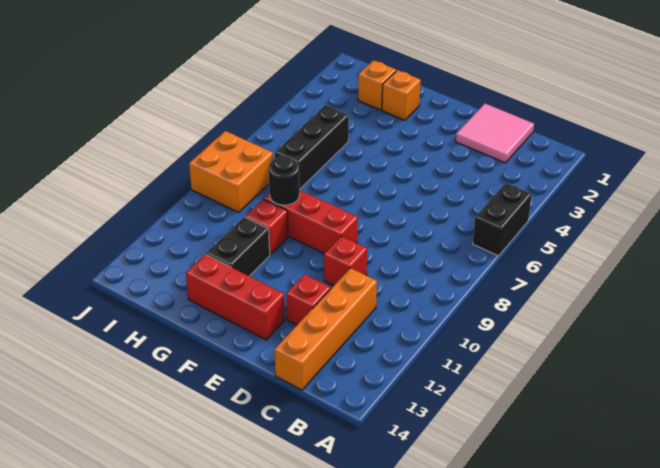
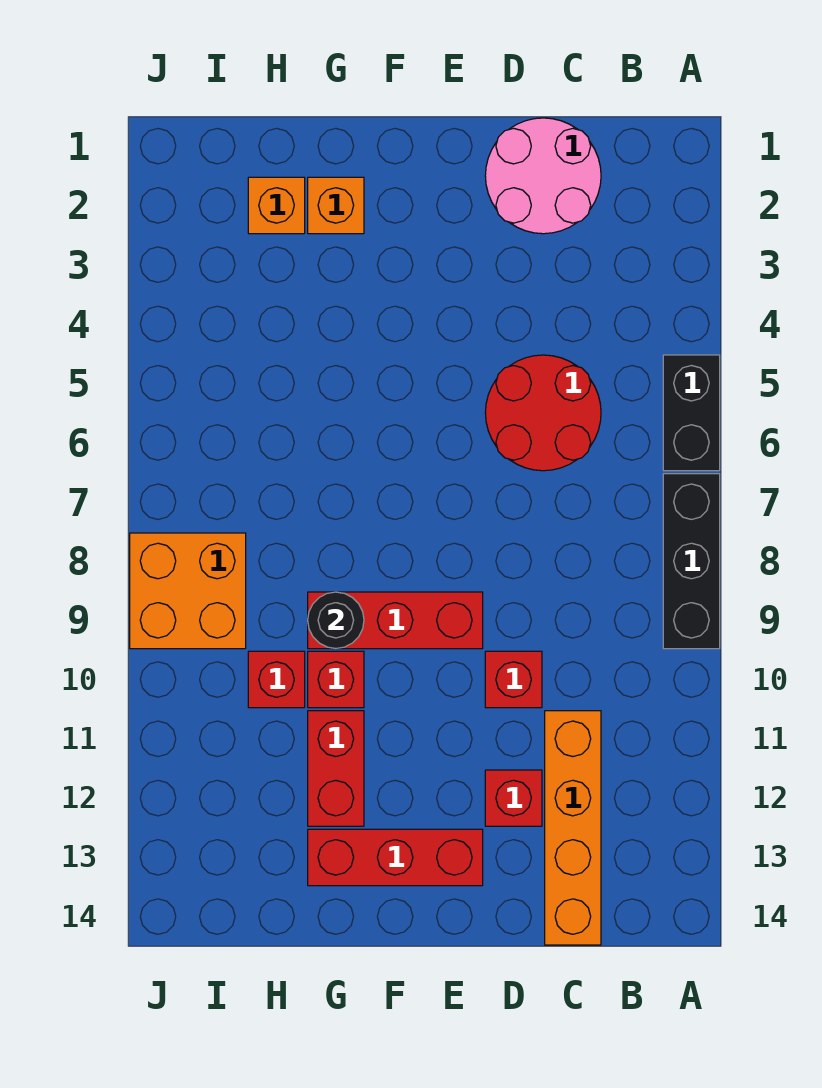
pink 2x2 tile [456,104,534,163] -> pink 2x2 round brick [485,118,601,234]
none -> red 2x2 round brick [485,355,601,471]
black 1x2 brick [206,217,270,276] -> red 1x2 brick [308,711,364,826]
black 1x3 brick [275,105,349,190] -> black 1x3 brick moved to [663,474,720,649]
none -> red 1x1 brick [248,651,305,708]

